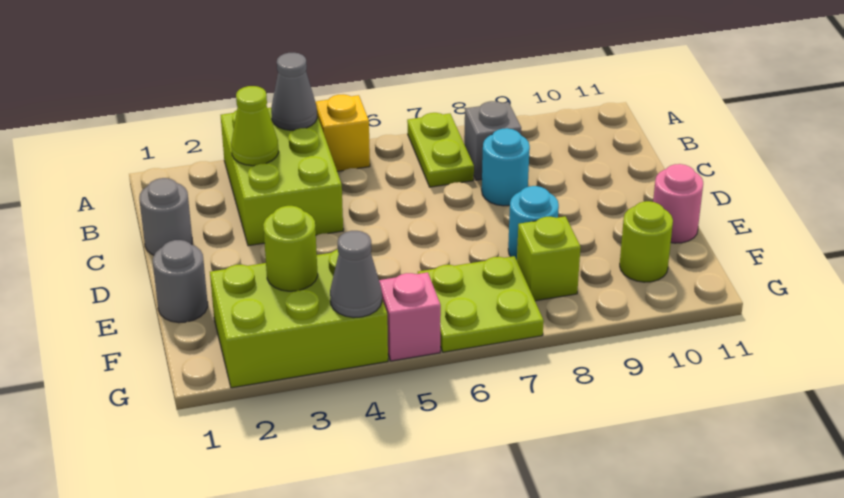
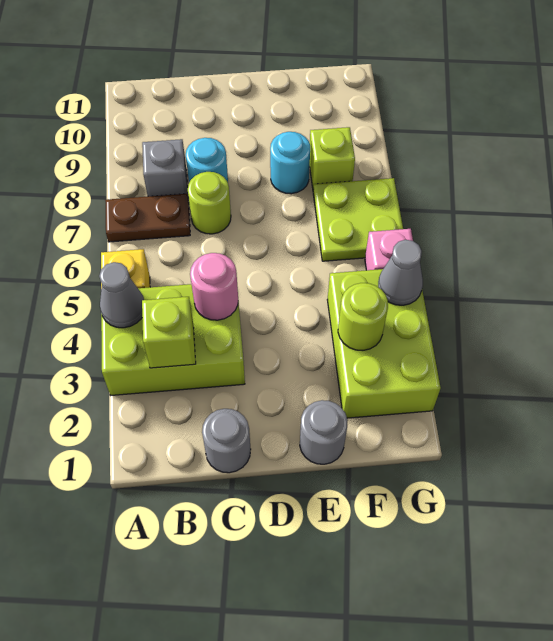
lime 1x2 plate [407,113,474,187] -> brown 1x2 plate [105,194,190,242]
lime 1x1 cone [231,86,279,166] -> lime 1x1 brick [142,297,196,368]
pink 1x1 round brick [653,164,703,243] -> pink 1x1 round brick moved to [190,253,238,320]
lime 1x1 round brick [620,201,673,282] -> lime 1x1 round brick moved to [188,172,231,234]

